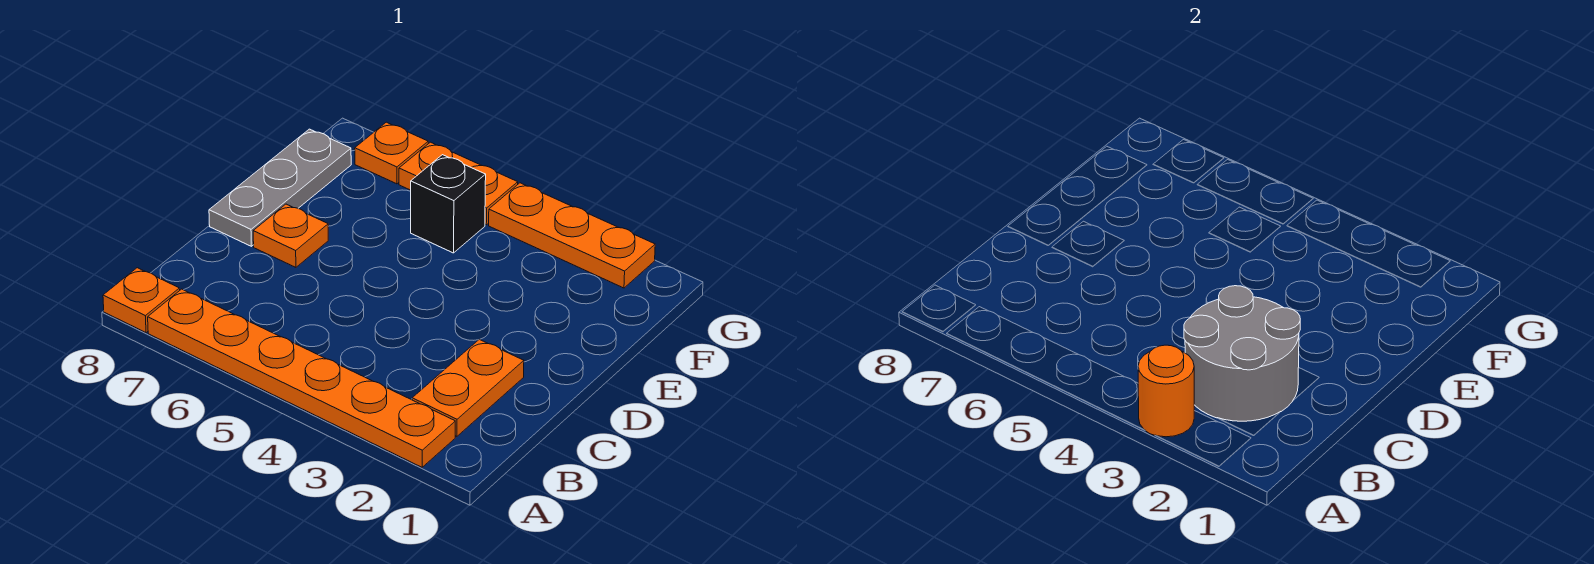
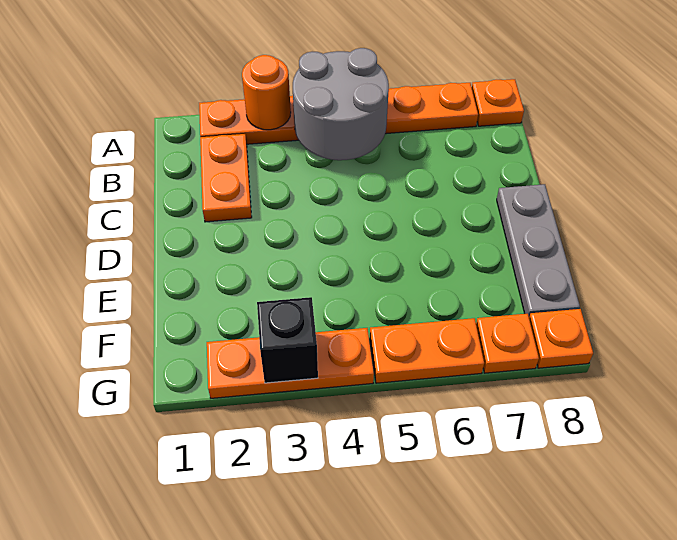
grey 2x2 round brick [1184,286,1300,421] -> grey 2x2 round brick moved to [293,48,389,160]
orange 1x1 plate [253,204,328,267] -> orange 1x1 plate moved to [529,309,593,368]
black 1x1 brick [411,155,486,253] -> black 1x1 brick moved to [257,297,318,383]

